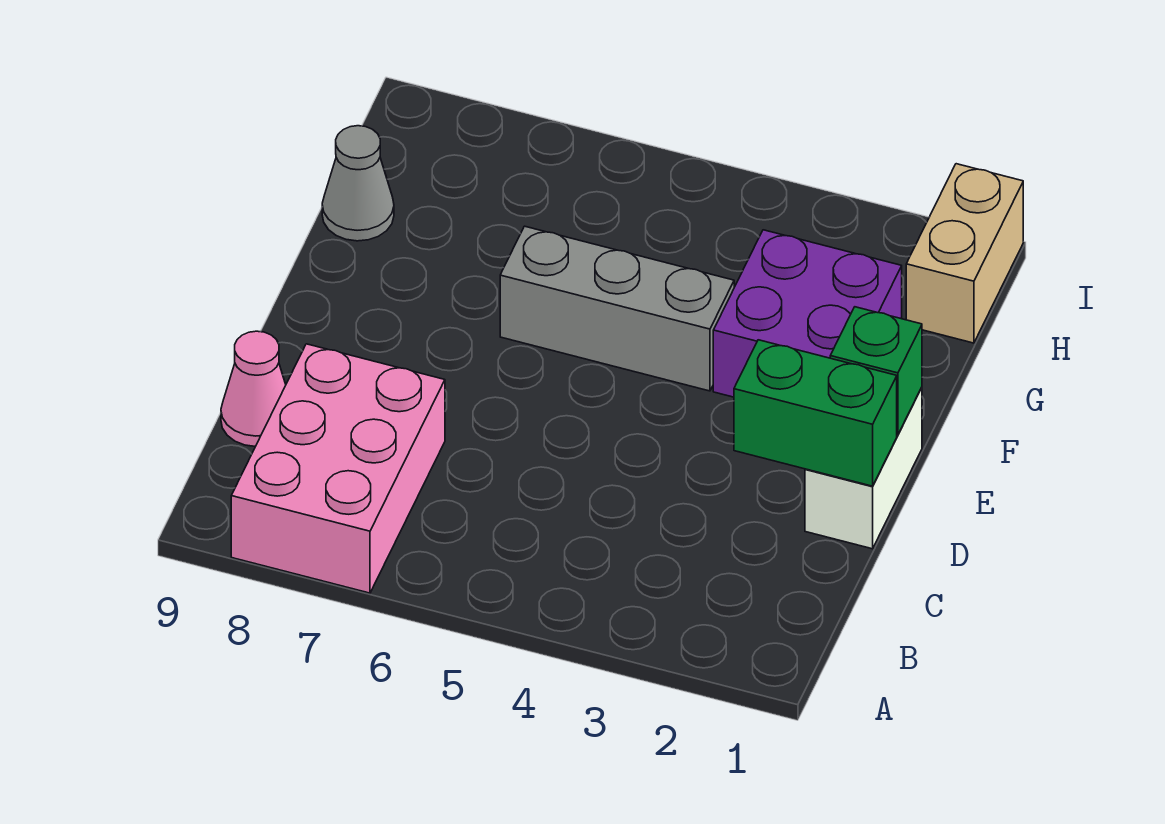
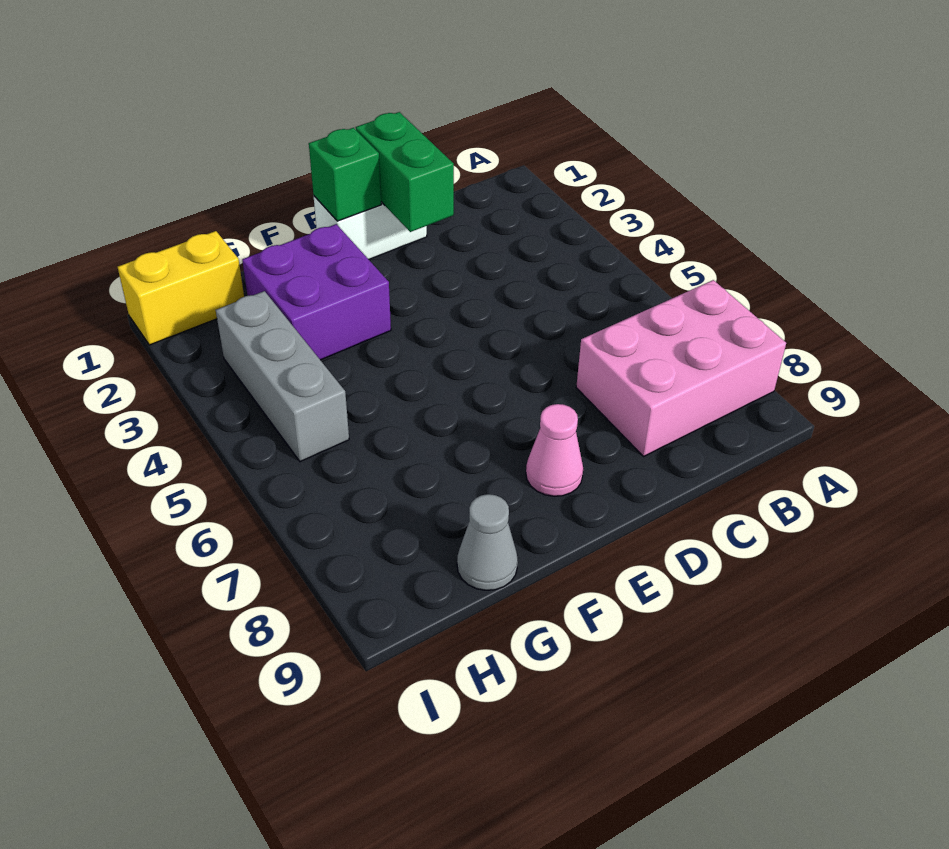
pink 1x1 cone [221,331,286,447] -> pink 1x1 cone moved to [526,404,583,496]
grey 1x3 brick [500,226,734,391] -> grey 1x3 brick moved to [216,291,349,462]
tan 1x2 brick [906,164,1023,343] -> yellow 1x2 brick [118,231,244,345]

